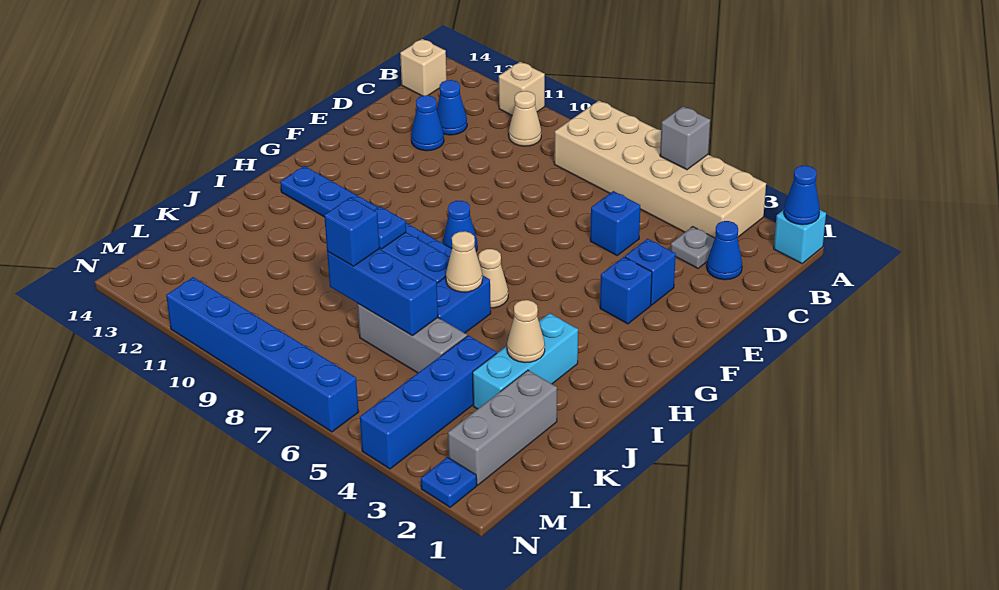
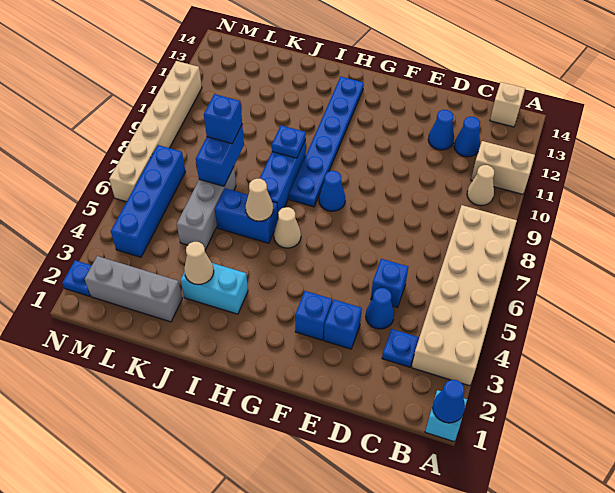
grey 1x1 brick [660,107,710,170] -> none
tan 1x1 brick [499,62,545,115] -> tan 1x2 brick [471,141,535,194]
blue 1x1 cone [707,221,742,280] -> blue 1x1 cone moved to [366,288,394,329]
grey 1x1 plate [671,227,715,268] -> blue 1x1 plate [382,329,419,367]
cyan 1x3 brick [473,313,578,409] -> cyan 1x2 brick [181,263,248,314]
blue 1x4 brick [360,336,497,469] -> blue 1x4 brick turned to [111,145,186,257]
blue 1x3 brick [327,249,438,336] -> blue 1x2 brick [196,125,244,186]
blue 1x6 brick [166,277,359,432] -> tan 1x6 brick [109,61,202,202]

